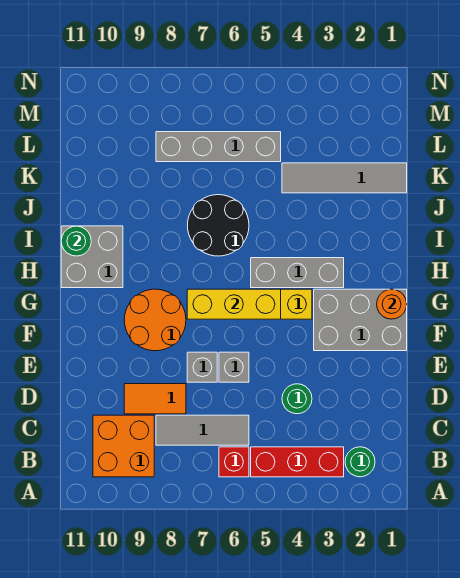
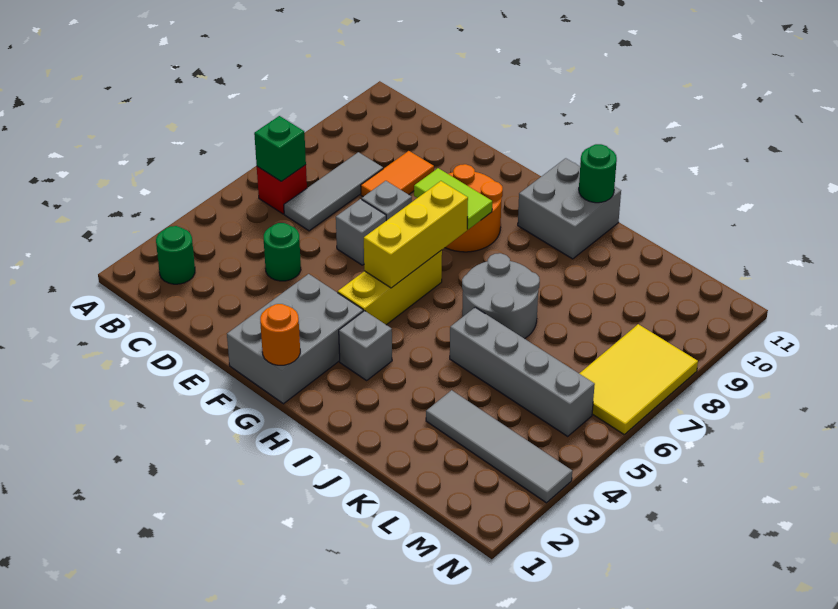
red 1x3 brick [251,447,344,477] -> none
none -> green 1x1 brick [254,116,306,181]
orange 2x2 brick [93,415,154,477] -> none
none -> lime 1x2 tile [414,168,492,229]
grey 1x3 brick [251,258,344,288] -> grey 1x1 brick [339,311,392,380]
black 2x2 round brick [188,195,249,256] -> grey 2x2 round brick [462,253,540,339]
grey 1x4 tile [282,163,407,193] -> grey 1x4 tile turned to [426,390,572,503]
grey 1x4 brick [156,132,281,162] -> grey 1x4 brick turned to [450,307,595,436]
none -> yellow 2x3 tile [579,324,698,434]

